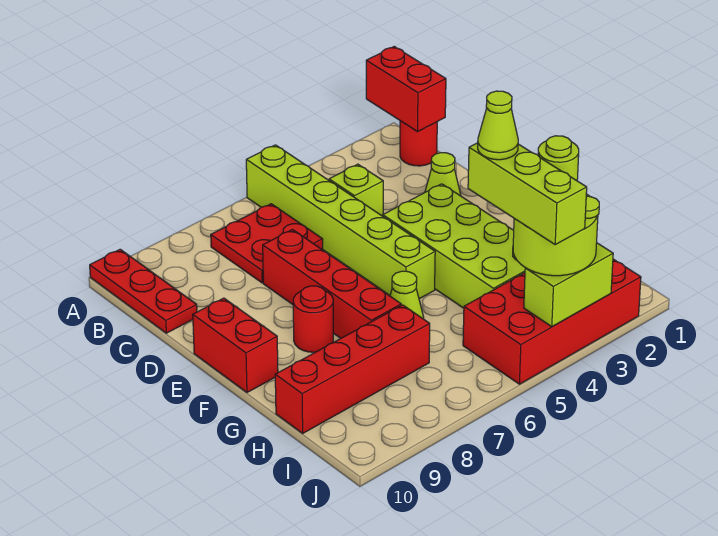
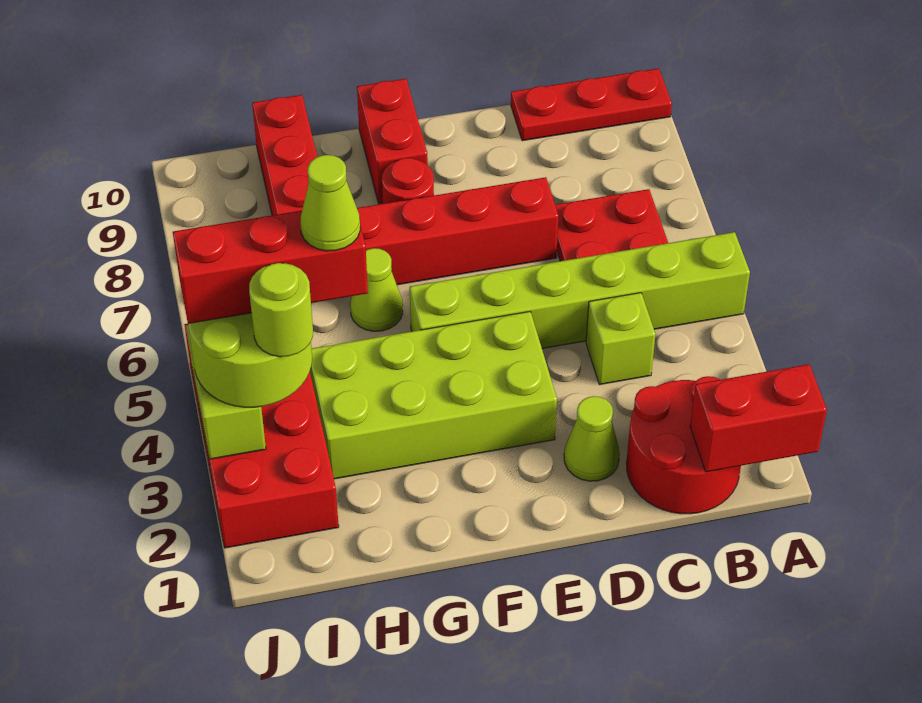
red 1x1 round brick [400,121,437,166] -> red 2x2 round brick [626,376,741,514]
red 1x2 brick [193,298,278,392] -> red 1x2 brick turned to [357,79,428,204]
lime 1x3 brick [468,143,587,244] -> red 1x3 brick [173,211,368,323]

